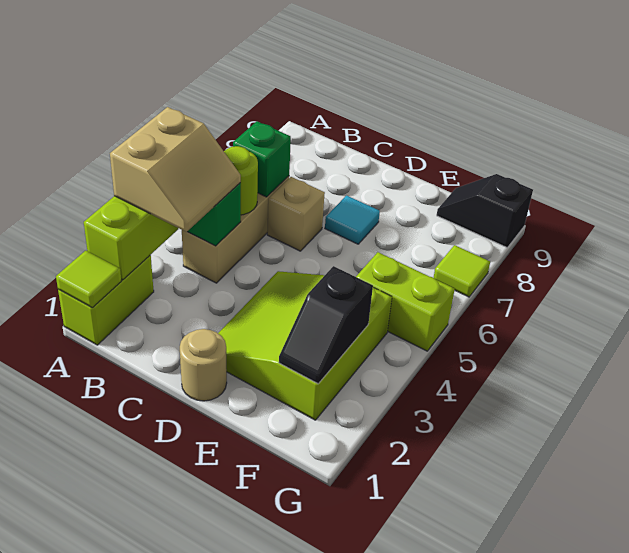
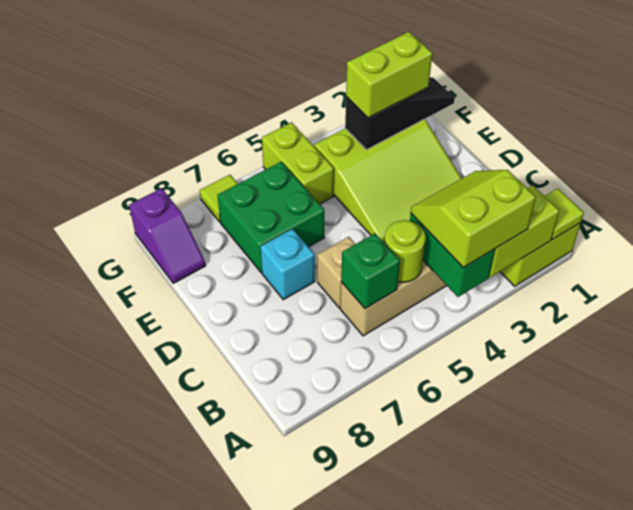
tan 2x2 slope [110,107,241,232] -> lime 2x2 slope [411,170,536,268]
tan 1x1 round brick [180,329,227,401] -> none
cyan 1x1 tile [325,196,380,244] -> cyan 1x1 brick [261,229,315,300]
none -> green 2x2 brick [217,162,324,273]
black 1x2 slope [279,266,373,384] -> black 1x3 slope [345,77,455,150]
none -> lime 1x2 brick [346,32,432,118]
black 1x2 slope [437,174,533,248] -> purple 1x2 slope [129,188,205,283]

